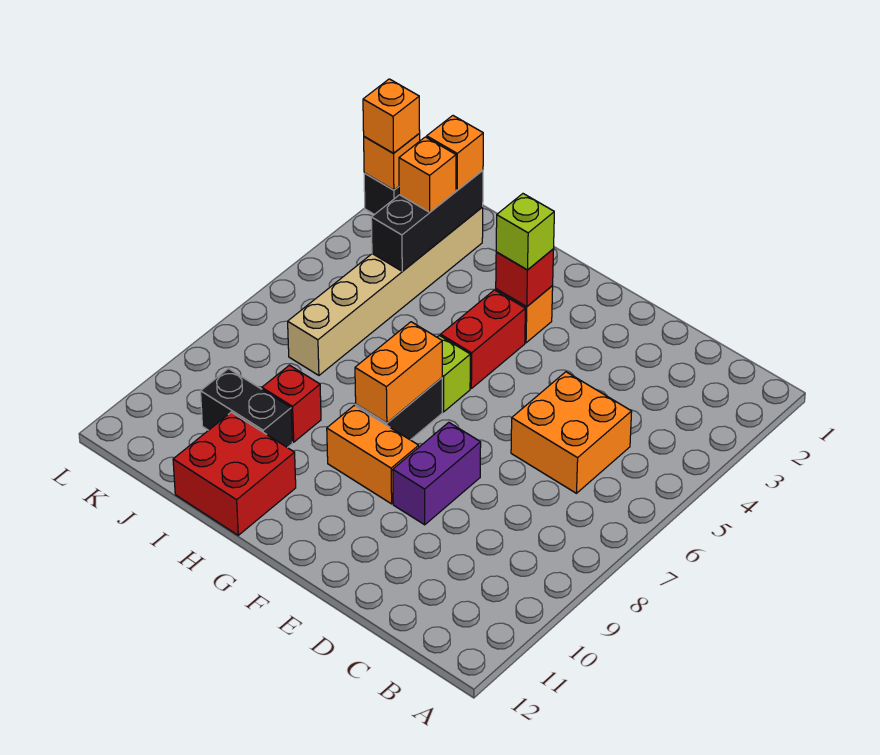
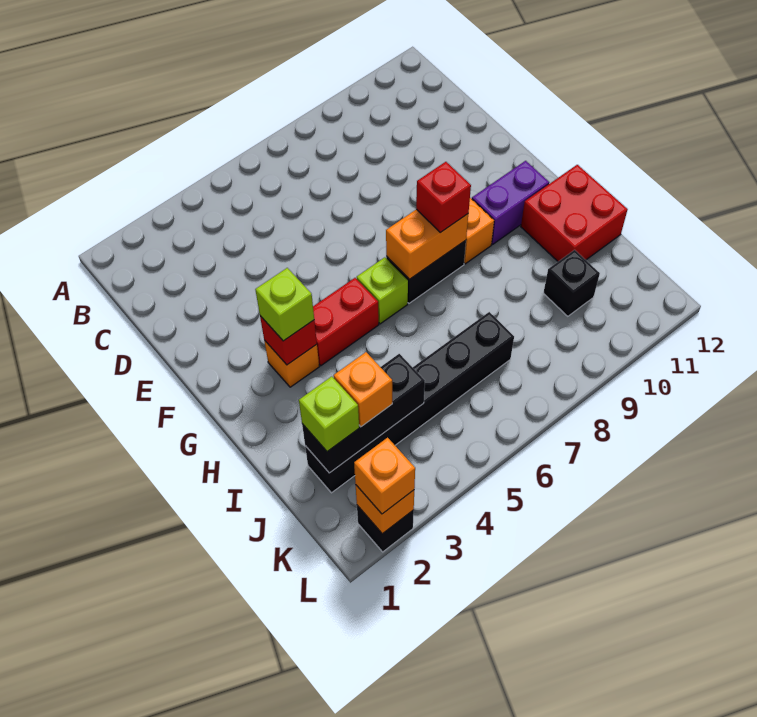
orange 2x2 brick [511,372,632,493] -> none
purple 1x2 brick [393,422,481,525] -> purple 1x2 brick moved to [472,161,549,244]
red 1x1 brick [262,365,321,442] -> red 1x1 brick moved to [416,162,471,233]
black 1x2 brick [201,369,292,448] -> black 1x1 brick [544,250,600,316]
tan 1x6 brick [288,207,483,375] -> black 1x6 brick [305,312,514,493]
orange 1x1 brick [427,116,483,190] -> lime 1x1 brick [299,376,359,452]

